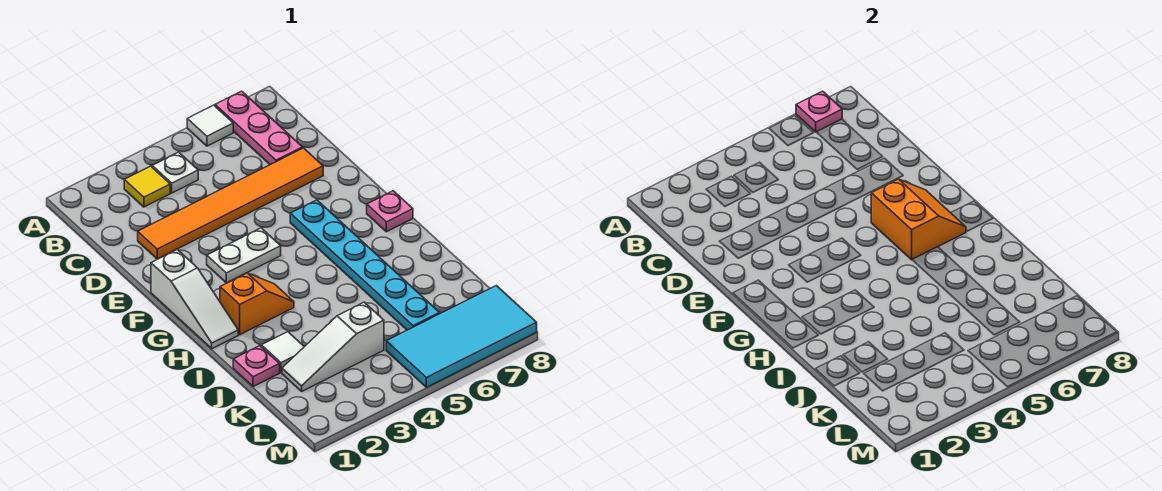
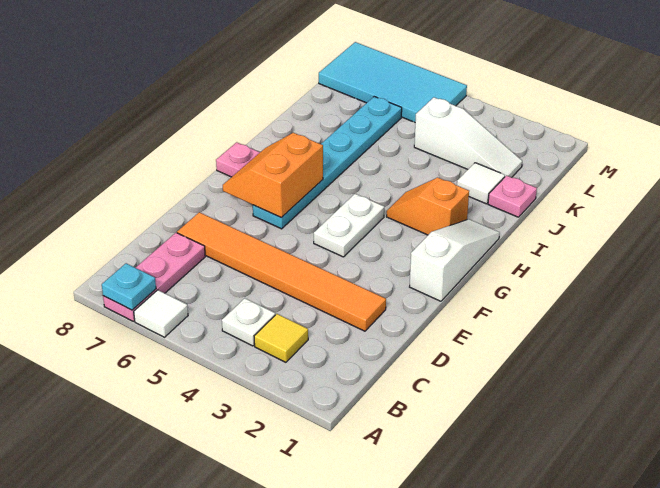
pink 1x1 plate [796,91,842,132] -> cyan 1x1 plate [102,263,156,310]
white 1x2 plate [207,228,281,283] -> white 1x2 plate turned to [314,194,384,257]

